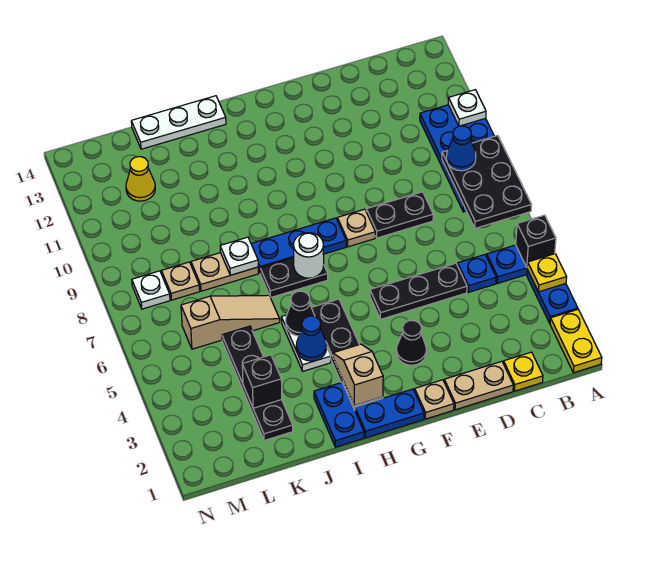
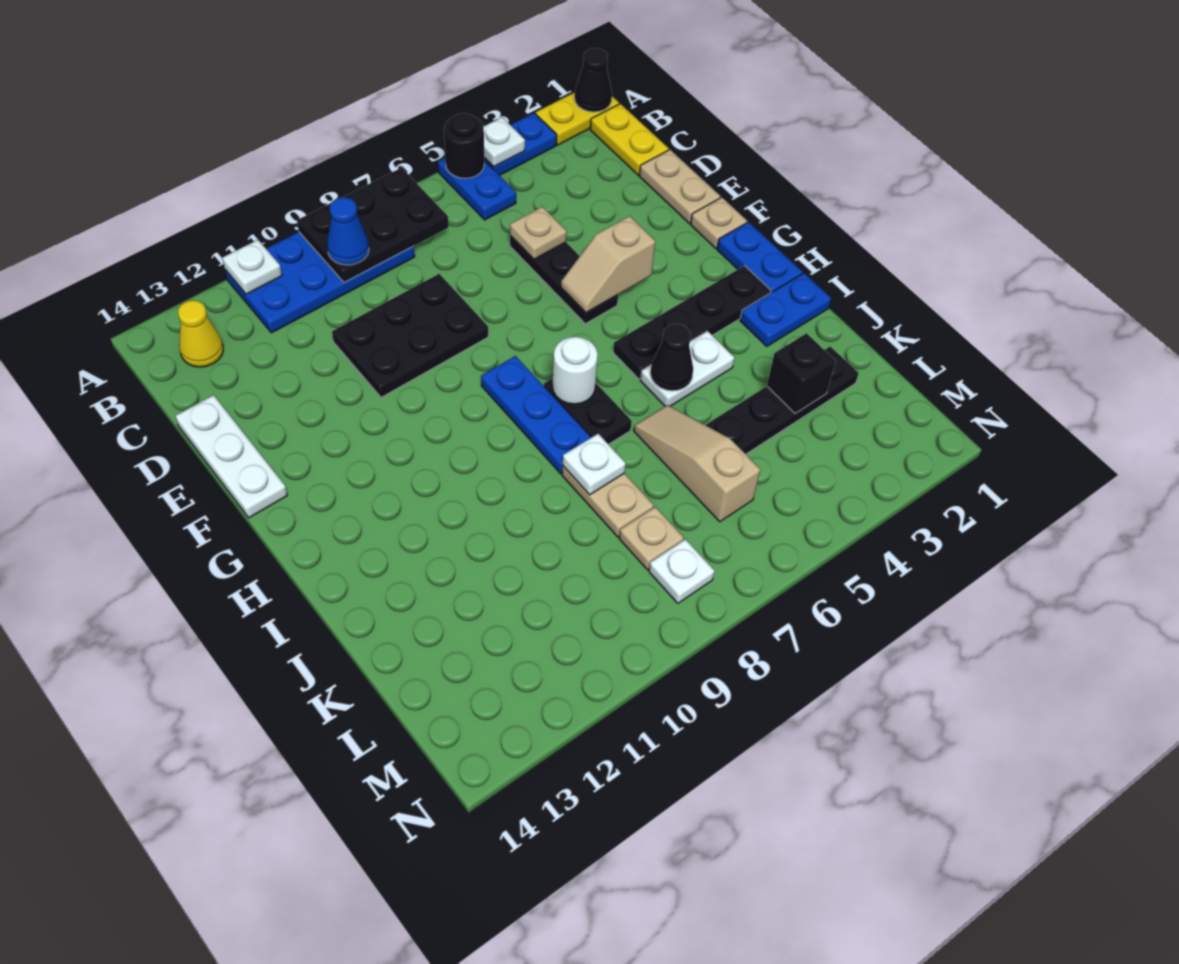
yellow 1x1 plate [527,254,567,292] -> white 1x1 plate [483,117,525,167]
black 1x1 brick [516,215,556,267] -> black 1x1 round brick [444,113,484,178]
yellow 1x1 plate [503,352,543,391] -> yellow 1x2 plate [590,104,669,175]
blue 1x1 plate [458,255,496,293] -> none
black 1x2 plate [366,192,433,238] -> black 2x3 plate [332,274,488,397]
black 1x1 cone [396,320,426,365] -> black 1x1 cone moved to [574,48,612,112]
tan 1x1 plate [337,209,375,247] -> tan 1x1 plate moved to [510,207,567,259]
tan 1x2 slope [333,344,383,406] -> tan 1x2 slope moved to [561,216,655,313]
blue 1x1 cone [296,316,327,361] -> none
white 1x3 plate [131,96,226,149] -> white 1x3 plate moved to [175,395,287,518]
yellow 1x1 cone [126,157,155,201] -> yellow 1x1 cone moved to [178,300,223,367]

